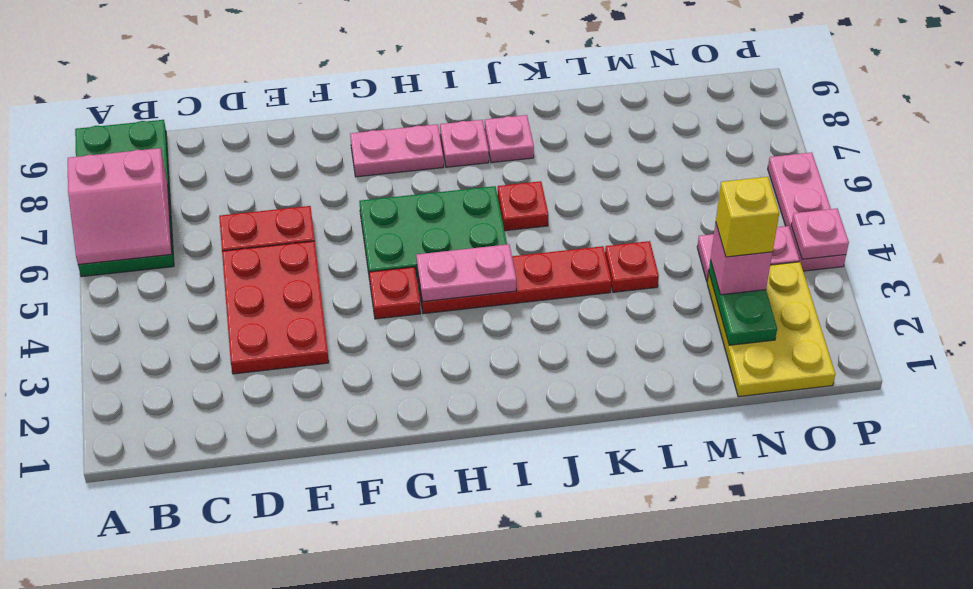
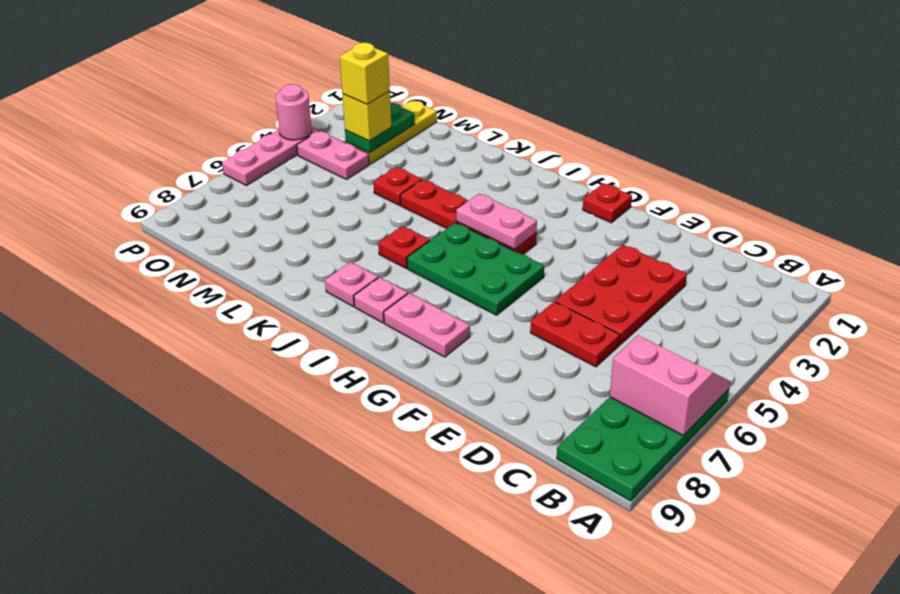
red 1x1 plate [369,267,421,319] -> red 1x1 plate moved to [583,183,632,223]
yellow 2x3 plate [707,262,835,397] -> yellow 1x3 plate [346,101,437,164]
pink 1x1 brick [711,222,772,295] -> yellow 1x1 brick [342,91,392,141]
pink 1x1 plate [791,209,849,259] -> pink 1x1 round brick [276,84,312,140]

